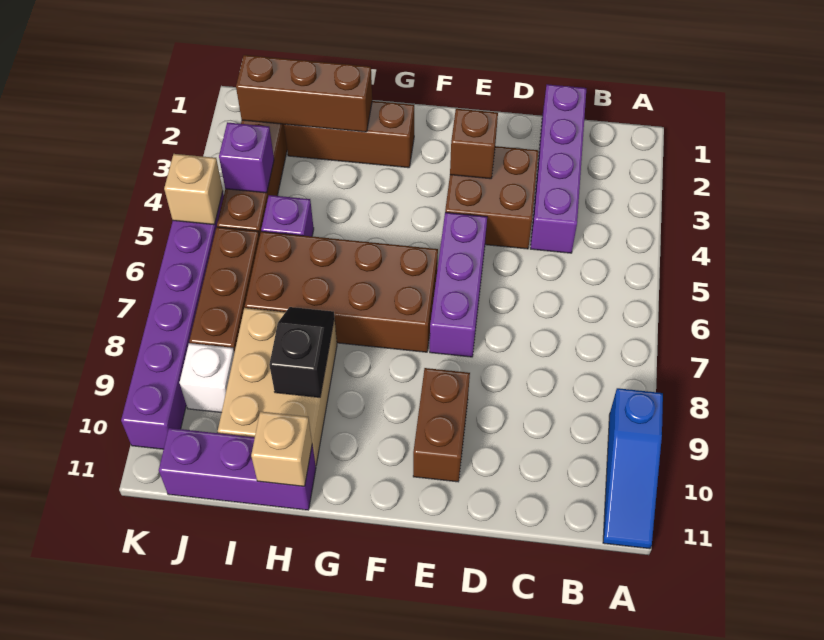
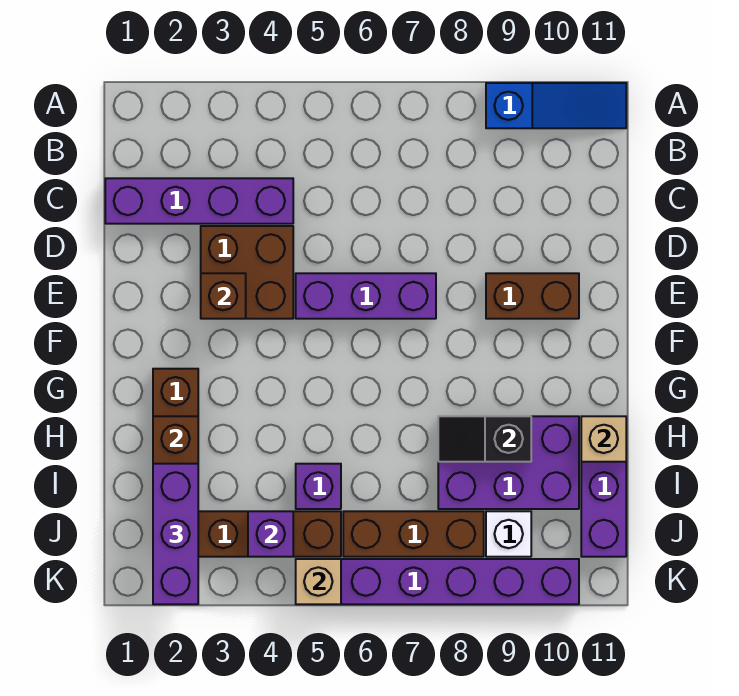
brown 2x4 brick [245,231,438,352] -> none
tan 2x3 brick [218,308,337,465] -> purple 2x3 brick [438,416,579,509]
none -> purple 1x3 brick [153,464,198,604]

